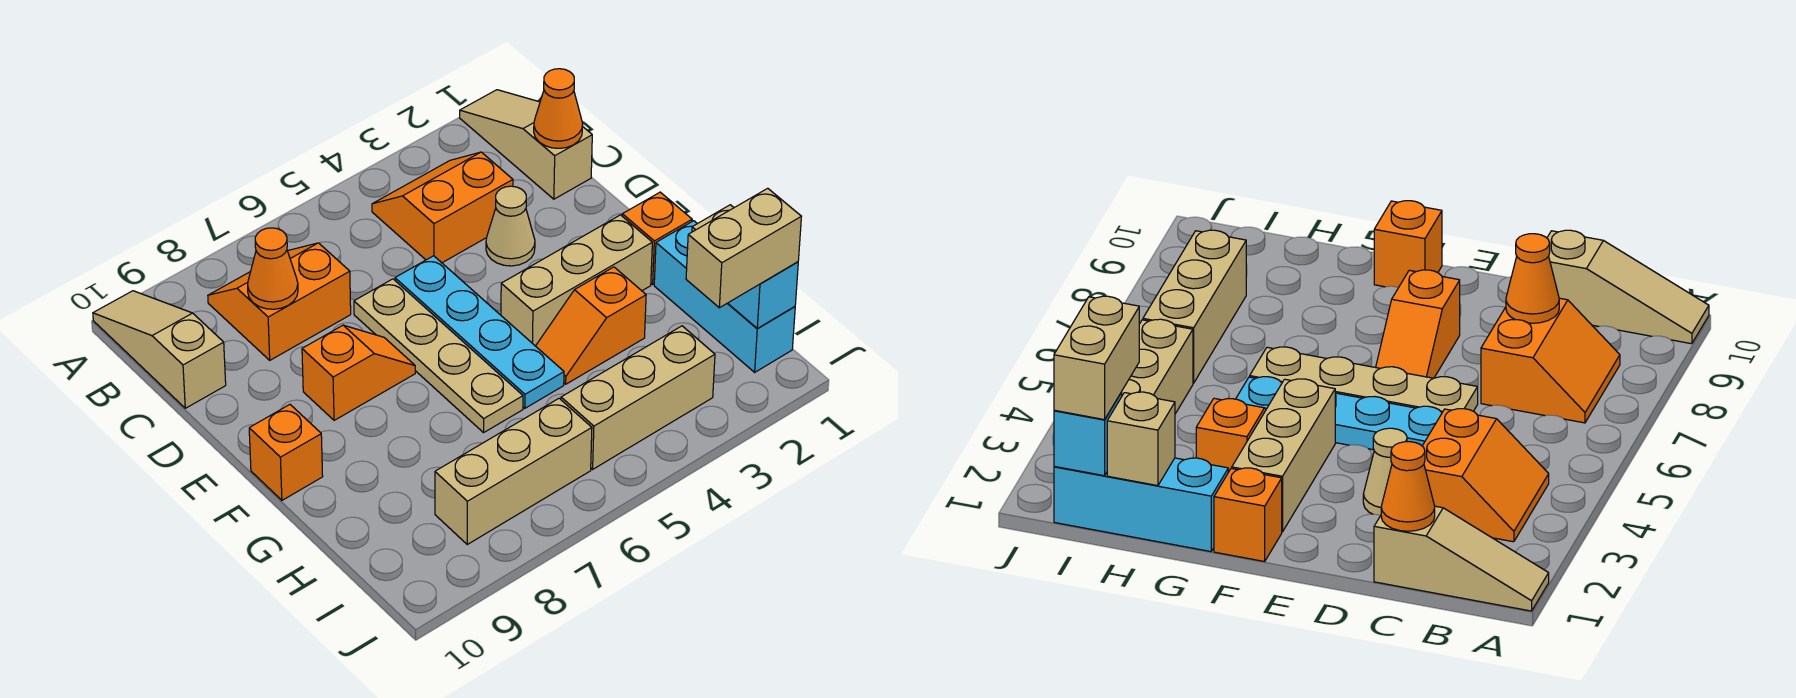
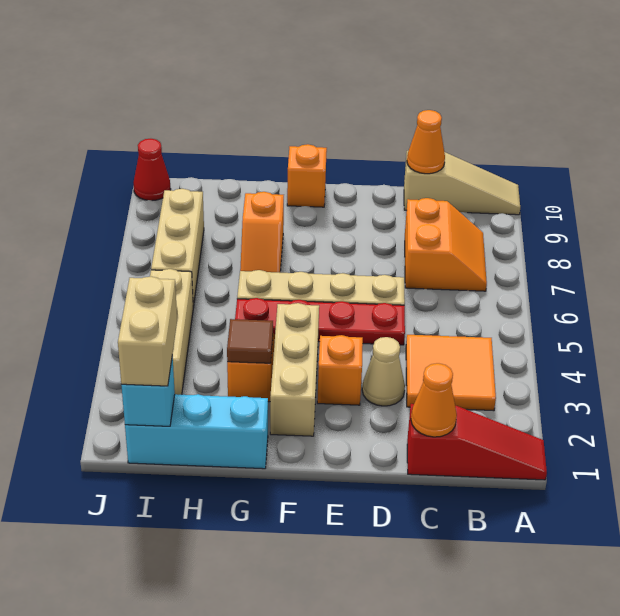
tan 1x3 slope [460,90,592,199] -> red 1x3 slope [407,404,547,480]
orange 2x2 slope [372,152,513,263] -> orange 2x2 tile [406,335,496,411]
orange 1x1 cone [248,228,298,309] -> orange 1x1 cone moved to [407,110,445,174]
cyan 1x4 plate [395,256,564,408] -> red 1x4 plate [235,298,405,345]
orange 1x2 slope [302,325,415,420] -> orange 1x2 slope moved to [240,192,284,272]
orange 1x1 brick [622,192,692,284] -> orange 1x1 brick moved to [317,335,363,405]
none -> brown 1x1 tile [227,319,273,363]
tan 1x1 brick [1107,392,1175,486] -> none
none -> red 1x1 cone [133,139,171,201]

